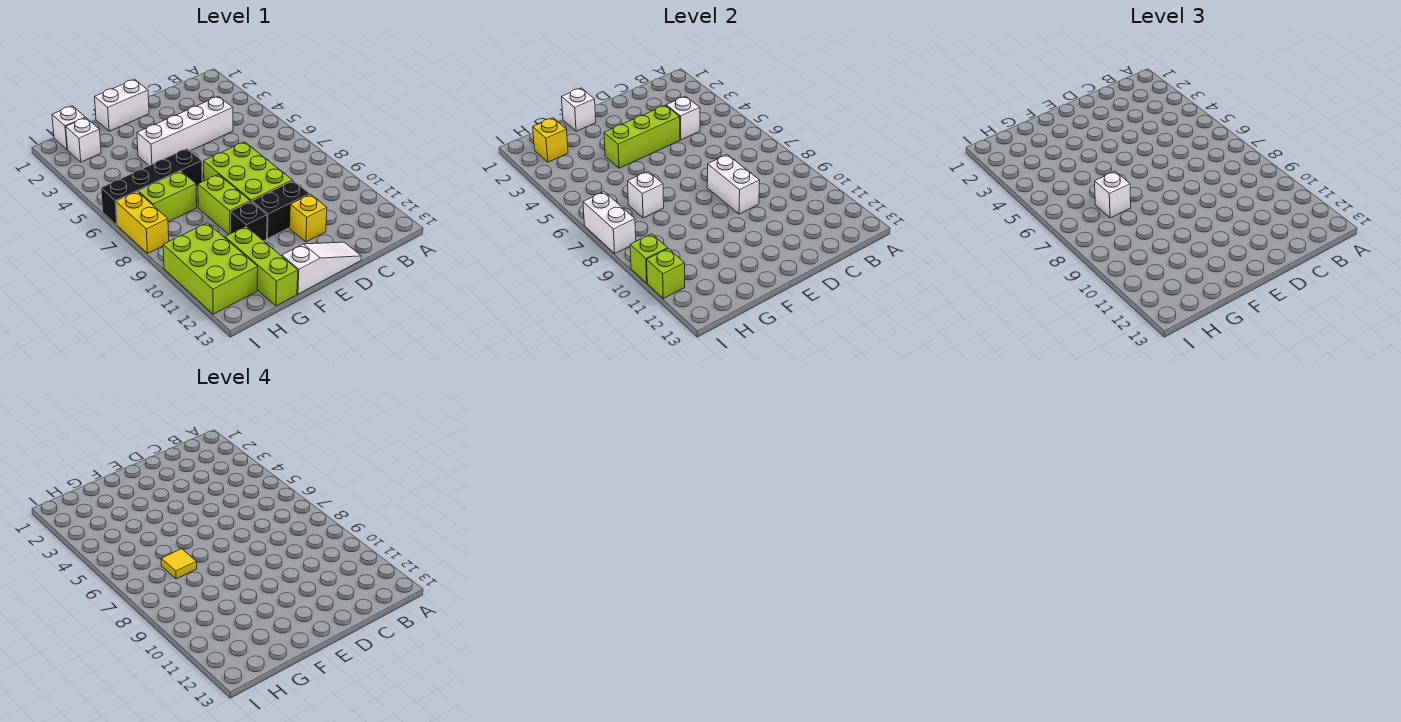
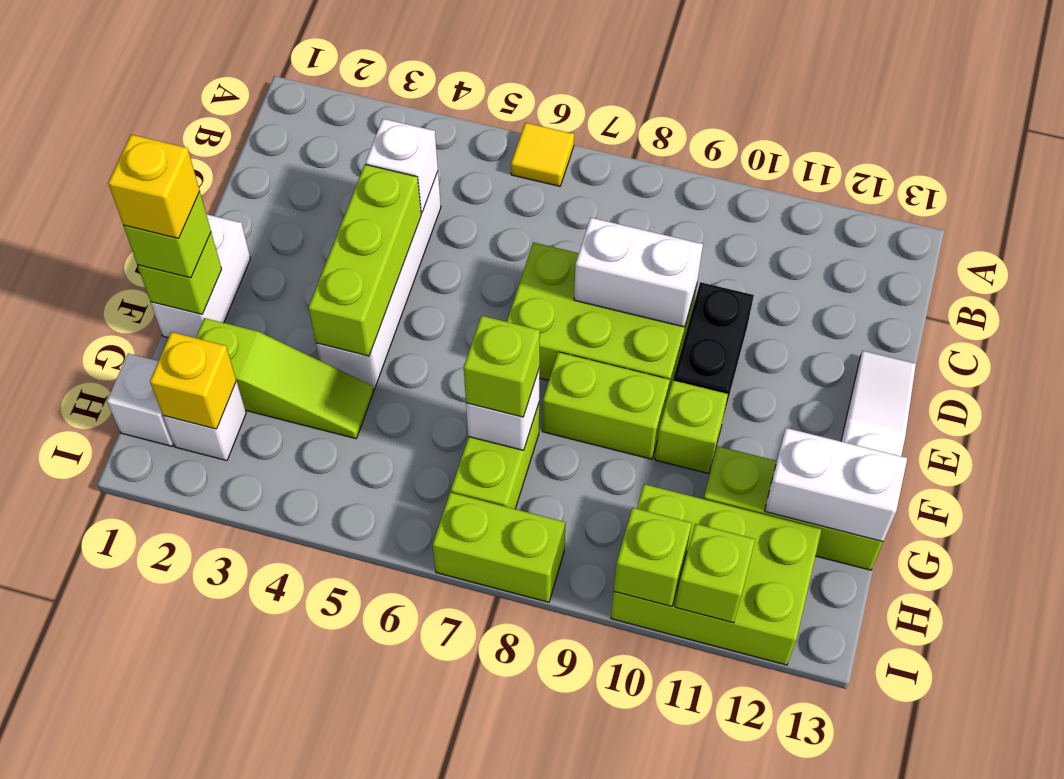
yellow 1x1 brick [290,194,327,242] -> yellow 1x1 brick moved to [108,135,200,238]
white 1x1 brick [562,88,596,131] -> lime 1x1 brick [137,233,222,314]
none -> lime 1x1 brick [123,192,211,278]
black 1x4 brick [101,149,202,225] -> none
black 1x1 brick [230,201,267,241] -> lime 1x1 brick [655,380,728,474]
none -> lime 1x3 slope [196,318,374,439]
white 1x1 brick [1095,171,1131,218] -> lime 1x1 brick [464,316,540,417]
yellow 1x1 tile [161,549,197,579] -> yellow 1x1 tile moved to [511,123,574,186]
yellow 1x2 brick [116,192,169,253] -> lime 1x2 brick [433,492,566,602]
white 1x2 brick [583,192,636,253] -> white 1x2 brick moved to [765,428,907,542]

